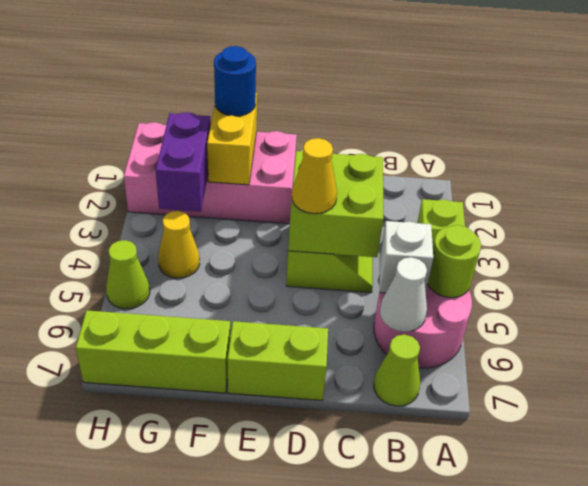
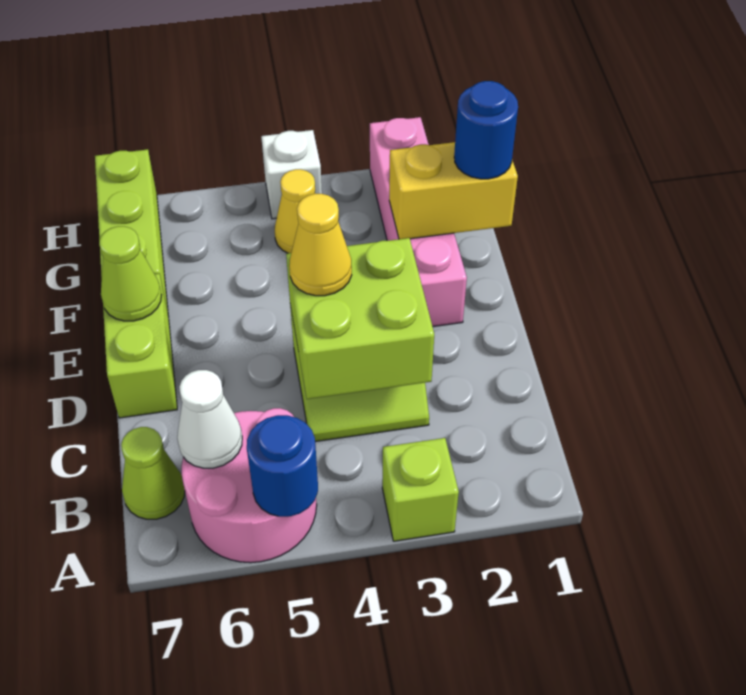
lime 1x1 round brick [428,225,481,298] -> blue 1x1 round brick [247,415,318,517]
white 1x1 brick [380,221,433,293] -> white 1x1 brick moved to [261,130,322,219]
pink 2x4 brick [124,122,297,224] -> pink 1x4 brick [370,117,467,327]
purple 1x2 brick [156,112,211,212] -> none
lime 1x1 cone [106,240,150,309] -> lime 1x1 cone moved to [99,226,162,321]

